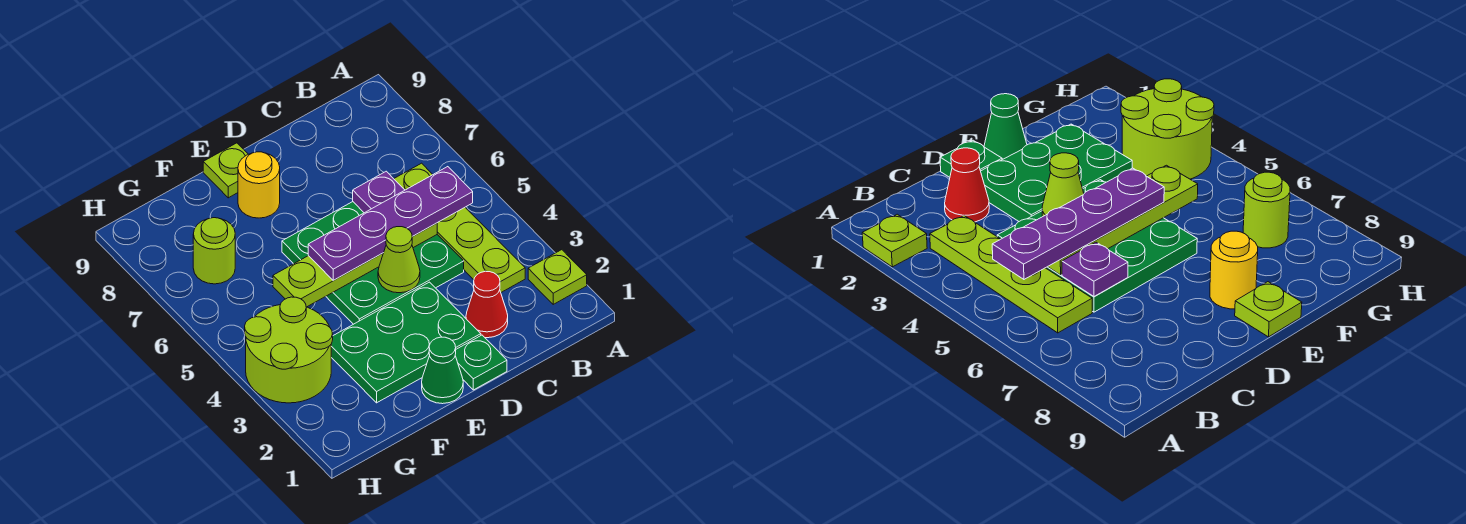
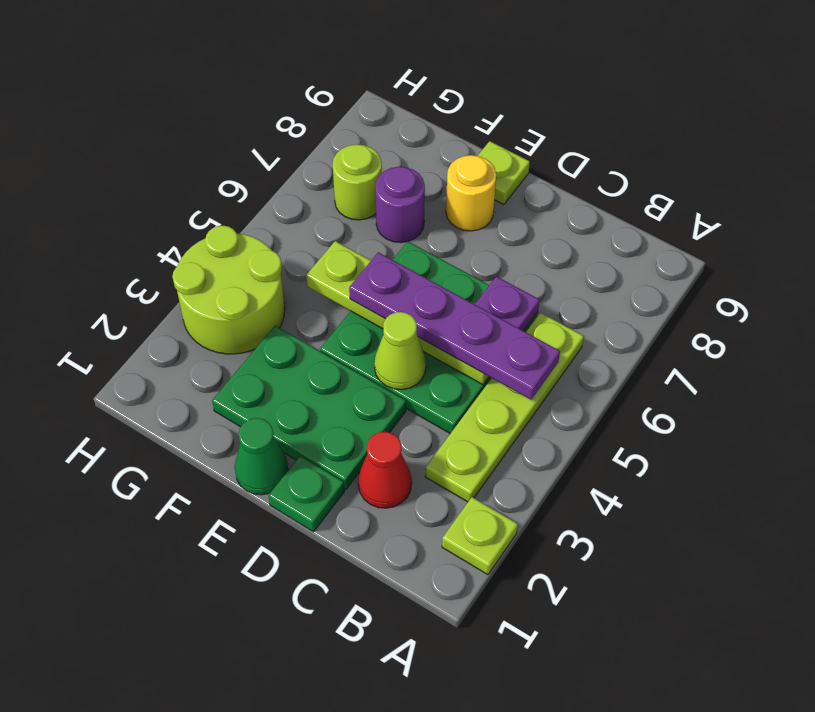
none -> purple 1x1 round brick [375,167,425,243]

